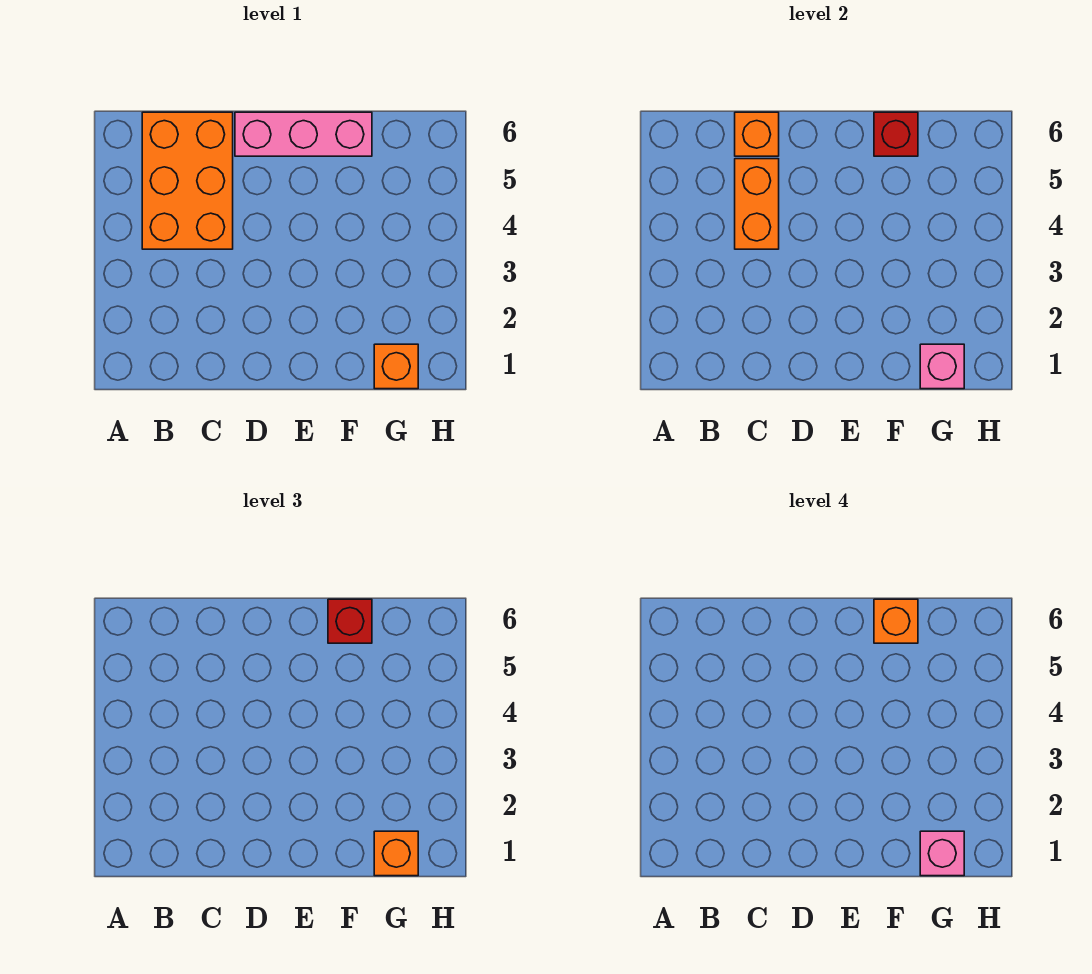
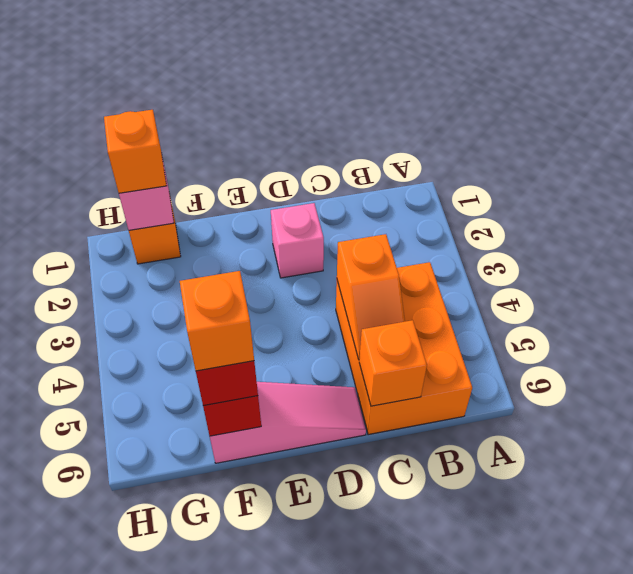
orange 1x2 brick [735,159,779,249] -> orange 1x2 slope [337,234,405,360]
pink 1x3 brick [235,112,372,156] -> pink 1x3 slope [210,382,366,463]
pink 1x1 brick [920,831,964,876] -> pink 1x1 brick moved to [271,203,324,278]

